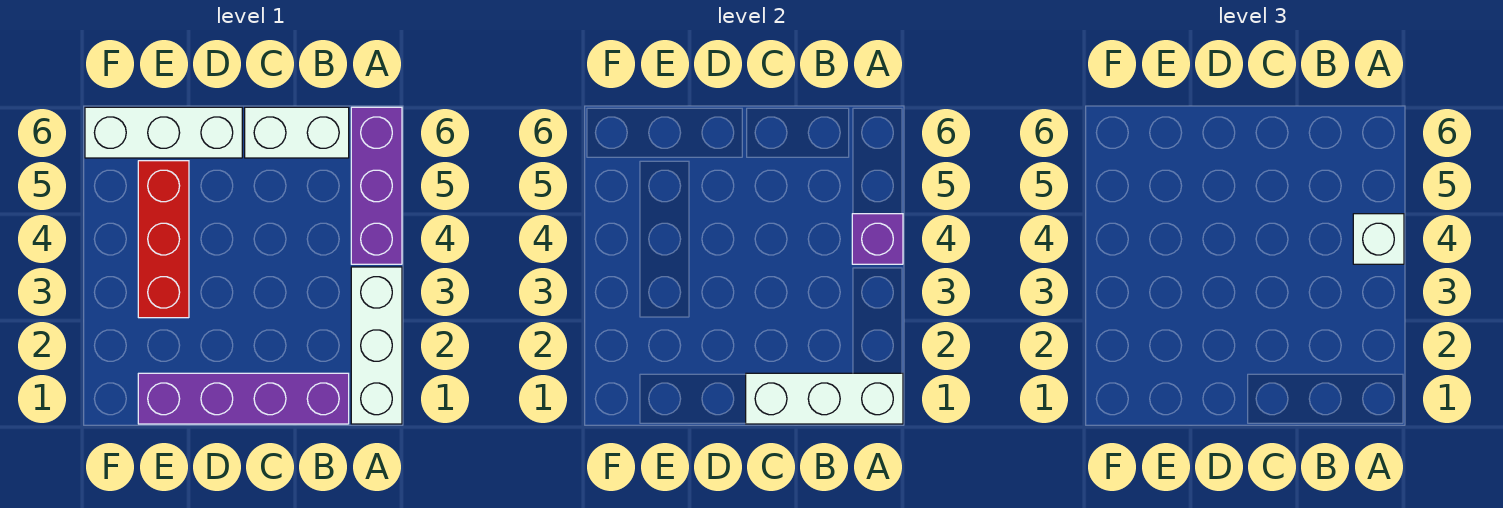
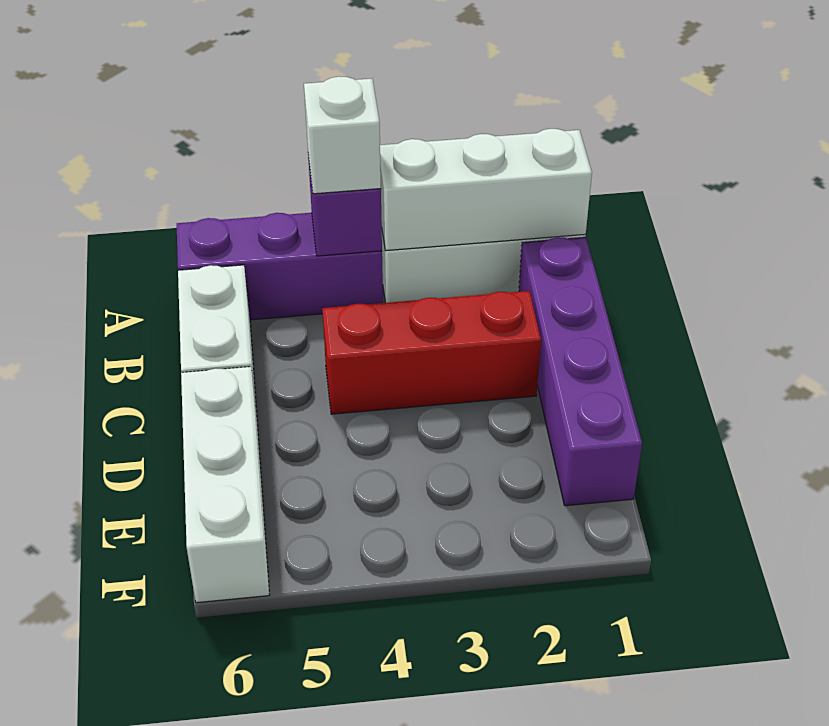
white 1x3 brick [746,373,903,424] -> white 1x3 brick turned to [380,129,592,251]
red 1x3 brick [138,161,189,318] -> red 1x3 brick moved to [322,291,541,414]

